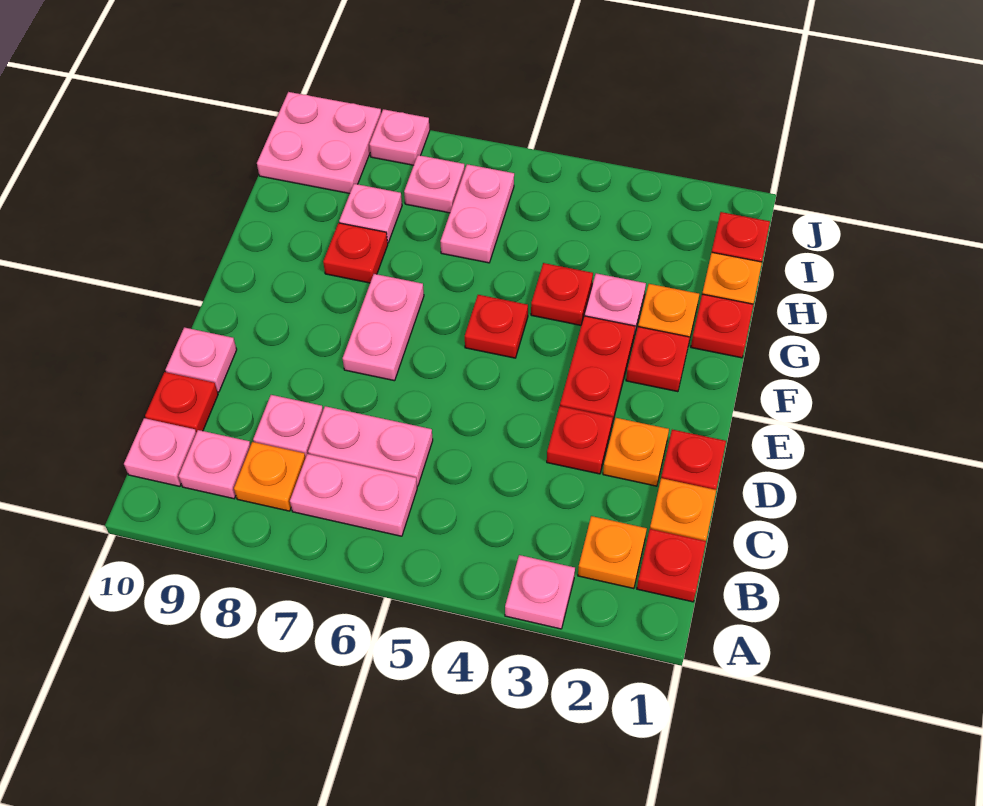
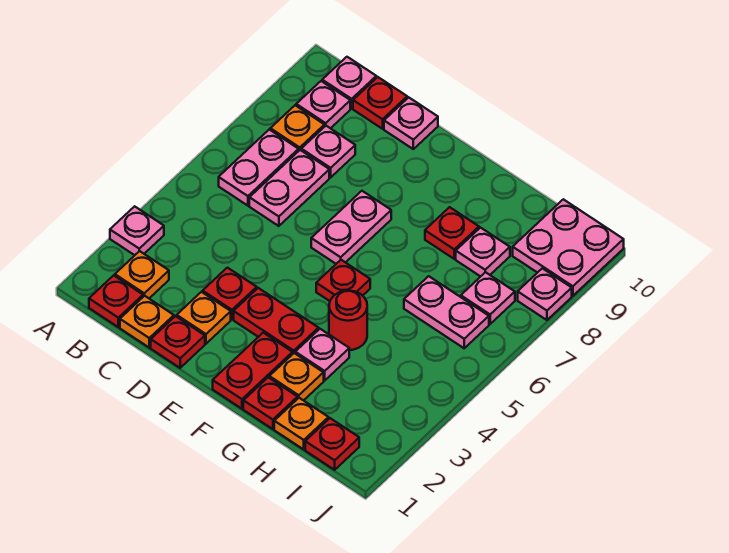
pink 1x2 plate [343,274,424,381] -> pink 1x2 plate turned to [311,191,391,264]
red 1x1 plate [626,327,690,392] -> red 1x2 plate [213,333,293,409]
red 1x1 plate [531,263,593,325] -> red 1x1 round brick [329,291,367,350]

